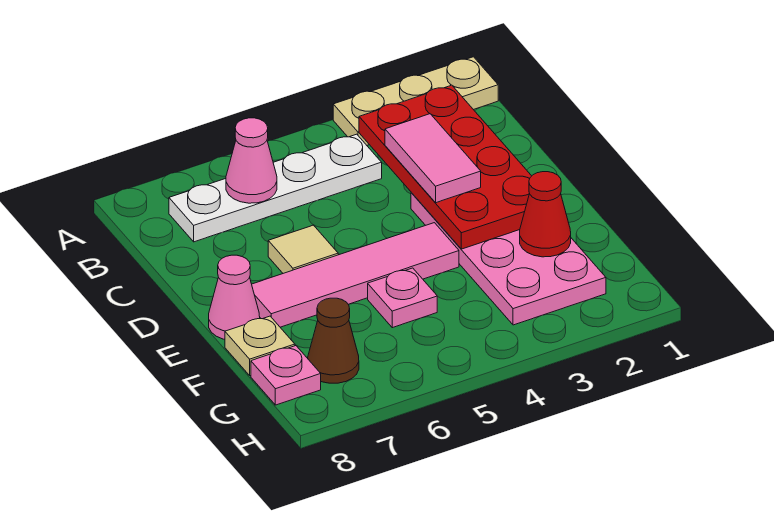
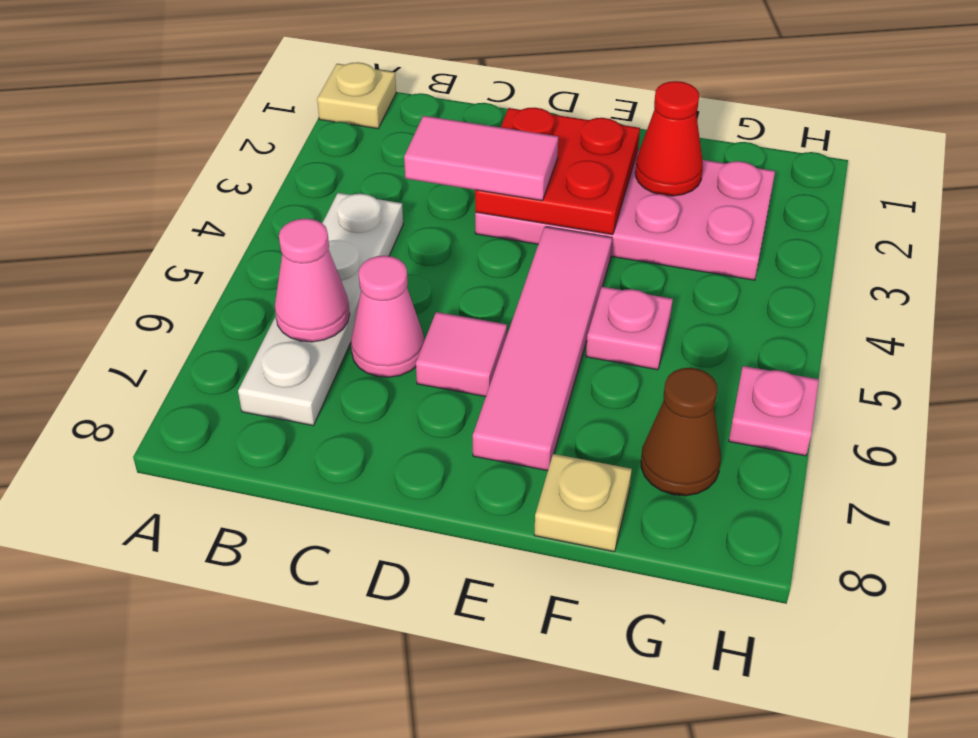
tan 1x3 plate [333,57,498,145] -> tan 1x1 plate [317,62,396,129]
red 2x4 plate [359,85,531,249] -> red 2x2 plate [475,108,640,235]
tan 1x1 tile [268,225,338,273] -> pink 1x1 tile [416,312,507,397]
pink 1x1 cone [209,255,260,339] -> pink 1x1 cone moved to [351,256,424,377]
pink 1x1 plate [251,346,321,405] -> pink 1x1 plate moved to [729,366,819,456]

